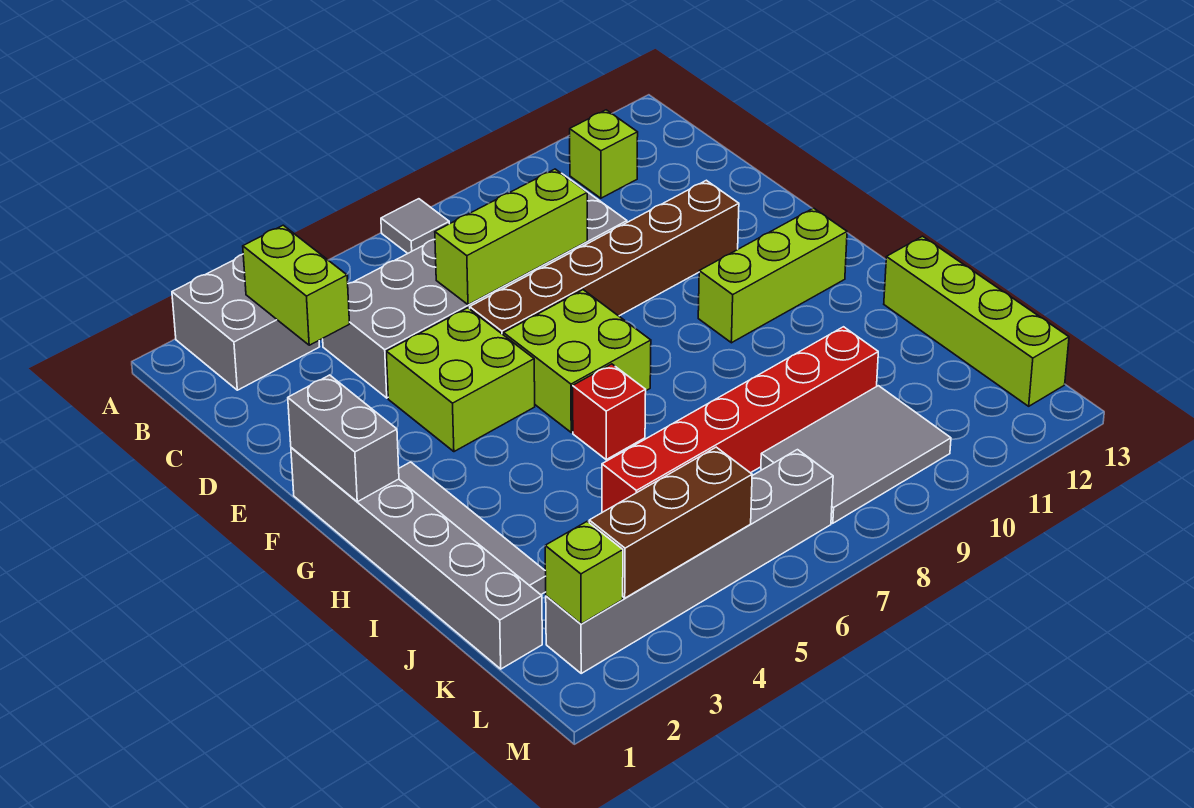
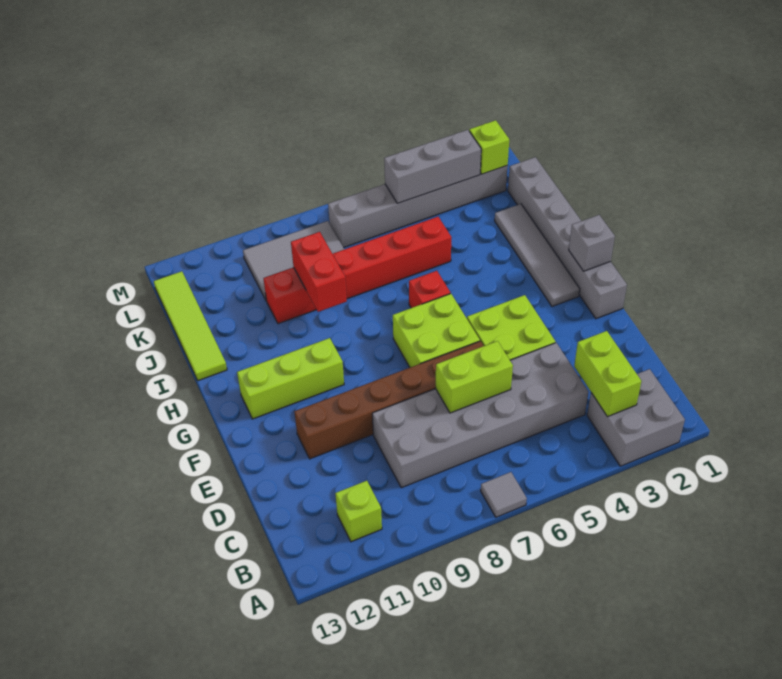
lime 1x3 brick [435,169,587,305] -> lime 1x2 brick [436,341,513,413]
grey 1x2 brick [288,375,399,502] -> grey 1x1 brick [569,215,615,271]
none -> red 1x2 brick [291,232,347,312]
lime 1x4 brick [884,236,1069,406] -> lime 1x4 tile [154,271,227,381]
brown 1x3 brick [589,447,752,598] -> grey 1x3 brick [384,130,481,203]

